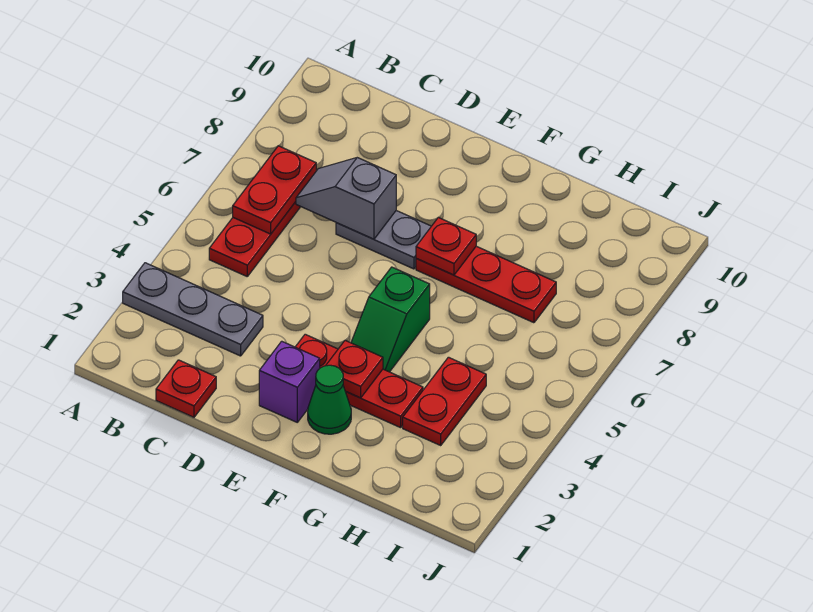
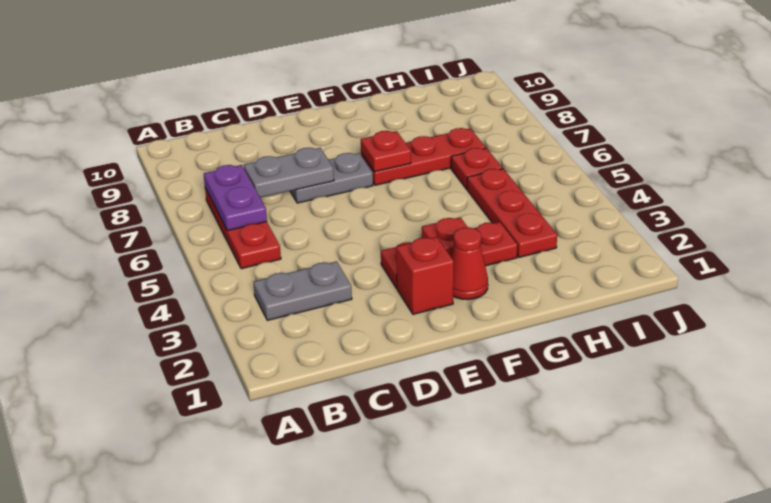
grey 1x3 plate [123,263,263,356] -> grey 1x2 plate [253,261,352,320]
red 1x2 plate [233,146,316,234] -> purple 1x2 plate [204,165,267,231]
red 1x1 plate [156,360,216,417] -> red 1x1 plate moved to [451,148,503,189]
grey 1x2 slope [296,158,396,239] -> grey 1x2 plate [244,148,334,198]
purple 1x1 brick [259,341,320,422] -> red 1x1 brick [396,237,454,314]
green 1x1 cone [308,365,351,434] -> red 1x1 cone [451,227,488,300]
green 1x2 slope [351,267,430,372] -> none
red 1x2 plate [403,357,486,445] -> red 1x3 plate [467,169,557,257]

